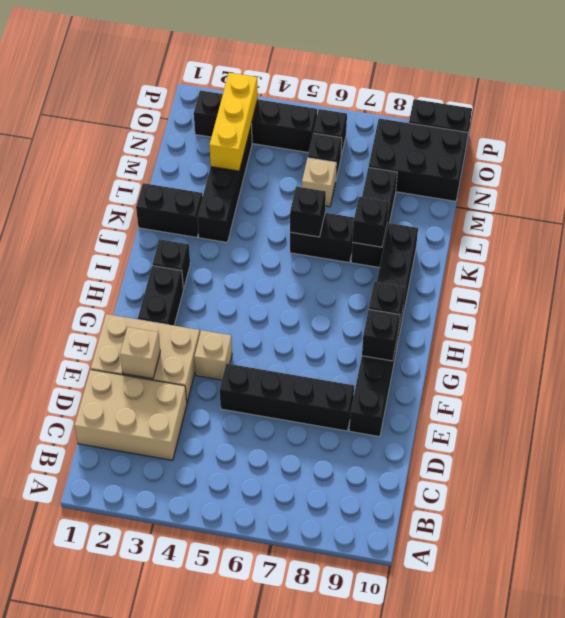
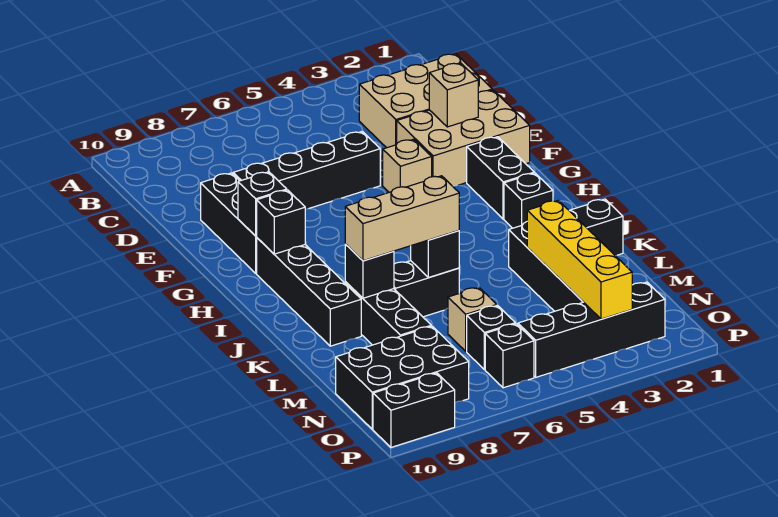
none -> tan 1x3 brick [345,176,459,261]
yellow 1x3 brick [209,73,258,171] -> yellow 1x4 brick [527,200,632,319]

